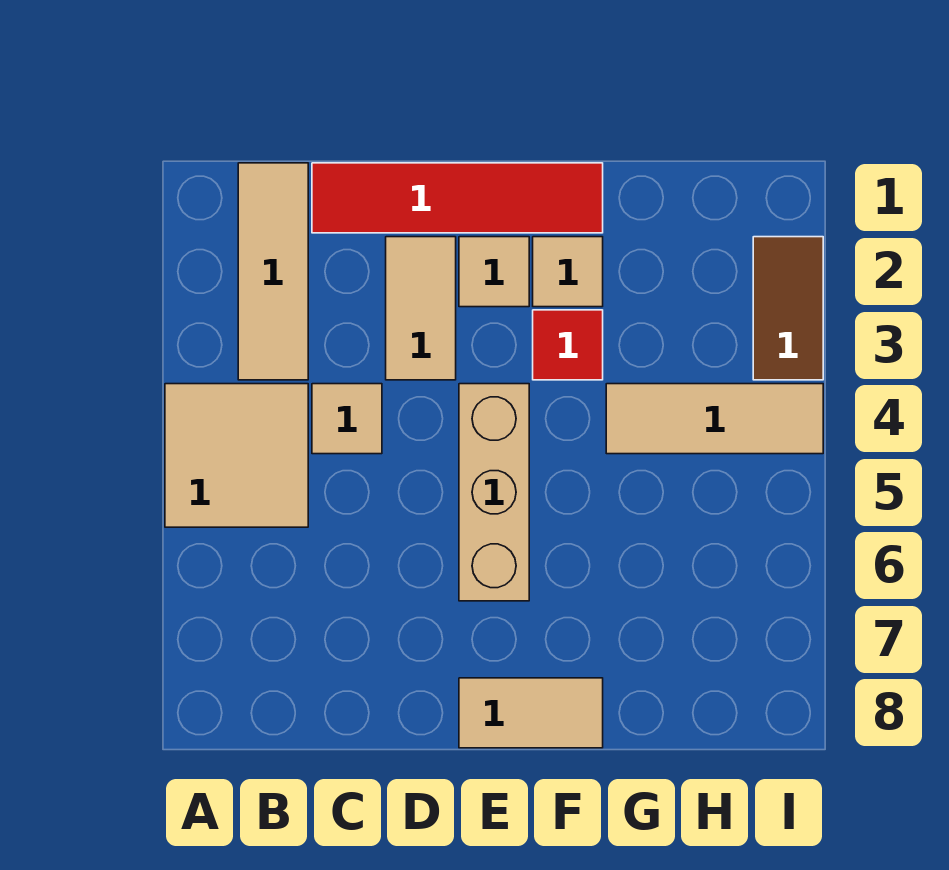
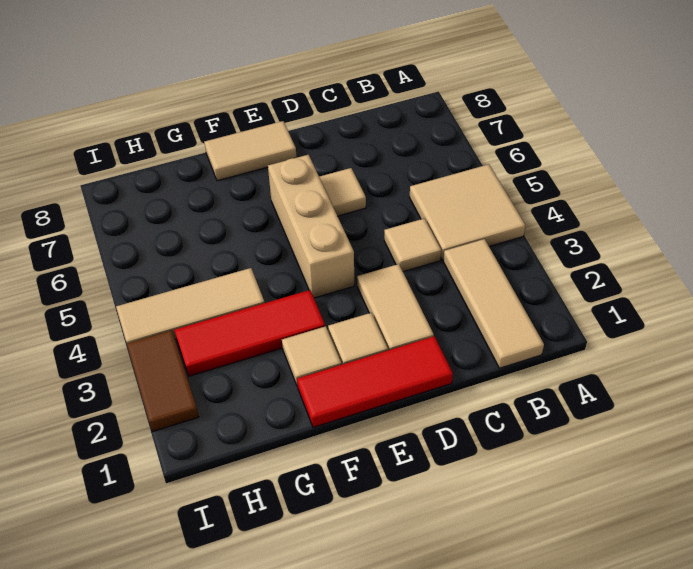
red 1x4 tile [312,163,603,233] -> red 1x3 tile [297,336,453,427]
none -> tan 1x1 tile [319,168,366,216]
red 1x1 tile [533,310,603,380] -> red 1x3 tile [174,290,325,376]

